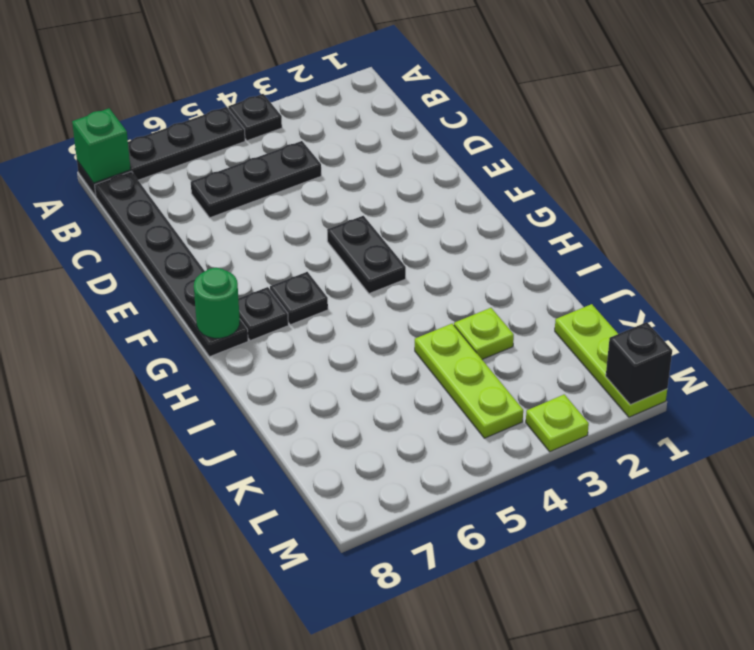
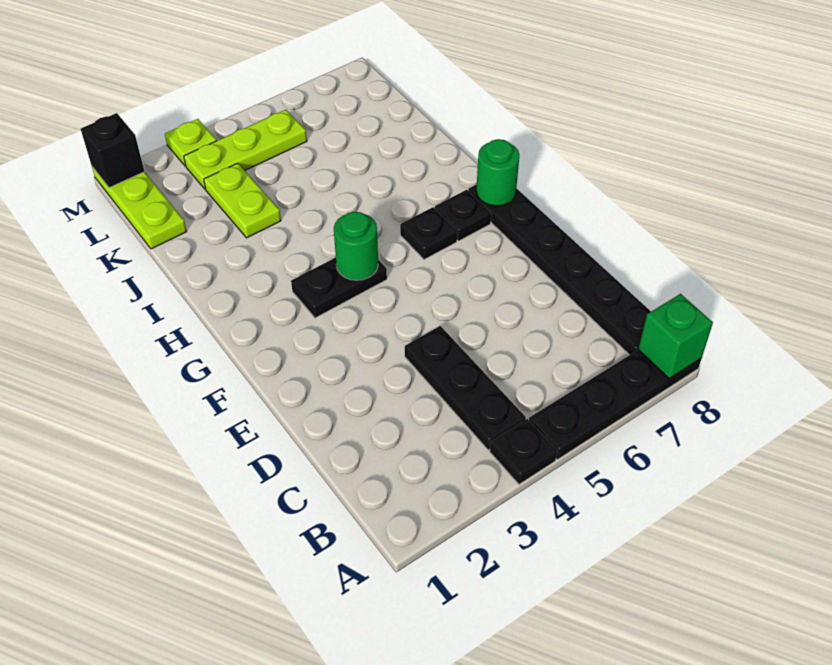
black 1x3 plate [191,141,321,218] -> black 1x3 plate turned to [405,326,526,450]
black 1x2 plate [327,216,406,294] -> black 1x2 plate turned to [291,258,387,318]
none -> green 1x1 round brick [334,212,378,280]
lime 1x1 plate [454,308,514,359] -> lime 1x2 plate [204,163,281,238]
lime 1x3 plate [415,324,523,438] -> lime 1x3 plate turned to [184,110,307,189]

